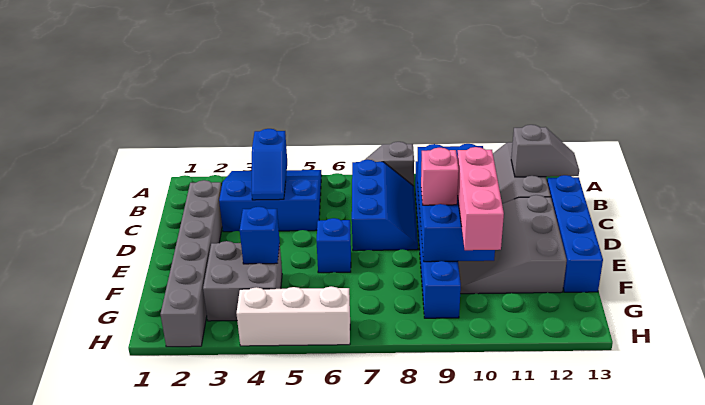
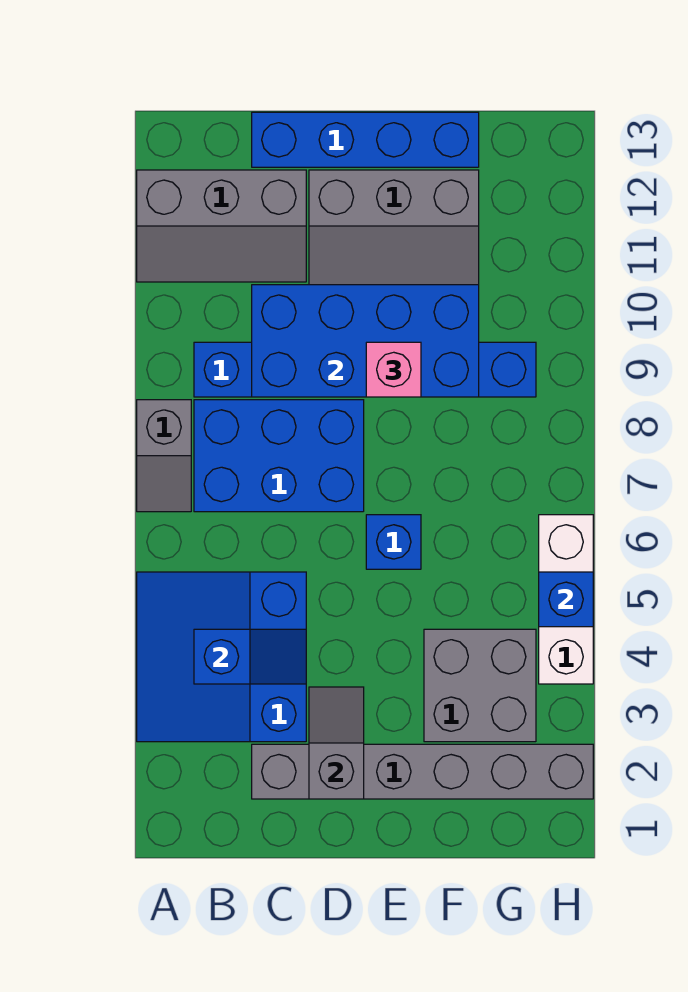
blue 2x3 slope [352,160,418,251] -> blue 2x3 brick [194,400,364,512]
grey 1x2 slope [511,125,579,177] -> grey 1x2 slope moved to [309,687,364,799]
pink 1x3 brick [457,147,504,250] -> none
blue 1x1 brick [240,207,280,264] -> blue 1x1 brick moved to [539,572,593,627]

